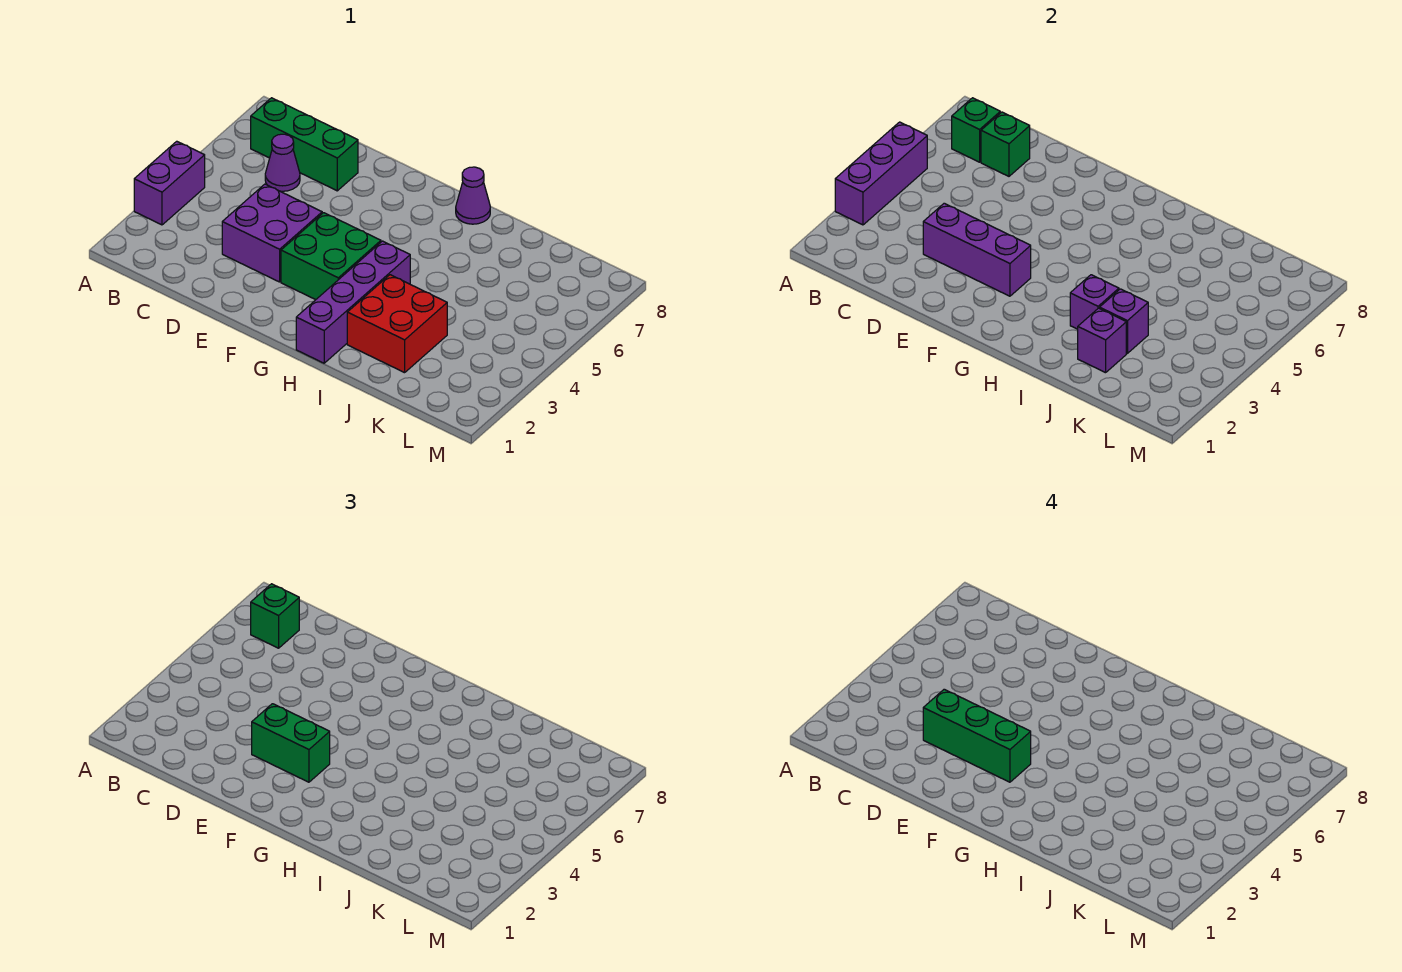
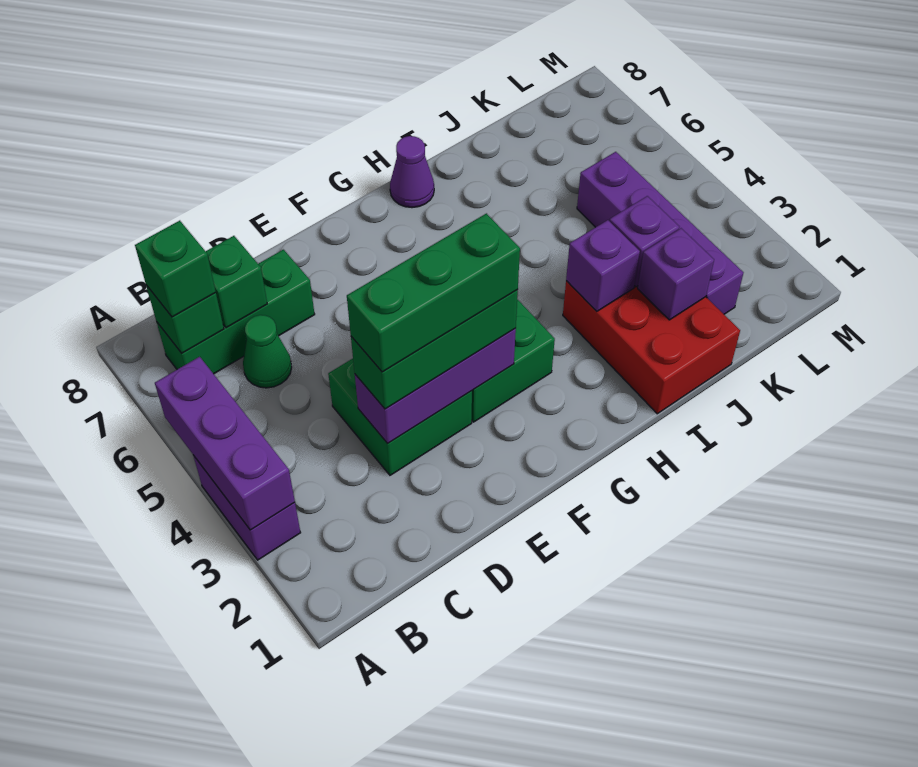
purple 1x1 cone [265,134,300,191] -> green 1x1 cone [243,315,292,388]
purple 2x2 brick [222,184,322,282] -> green 2x2 brick [328,359,472,475]
green 1x2 brick [252,704,330,782] -> green 1x3 brick [351,290,518,409]
purple 1x4 brick [296,241,410,363] -> purple 1x4 brick moved to [577,152,743,314]
red 2x2 brick [347,275,447,373] -> red 2x3 brick [563,281,740,414]

